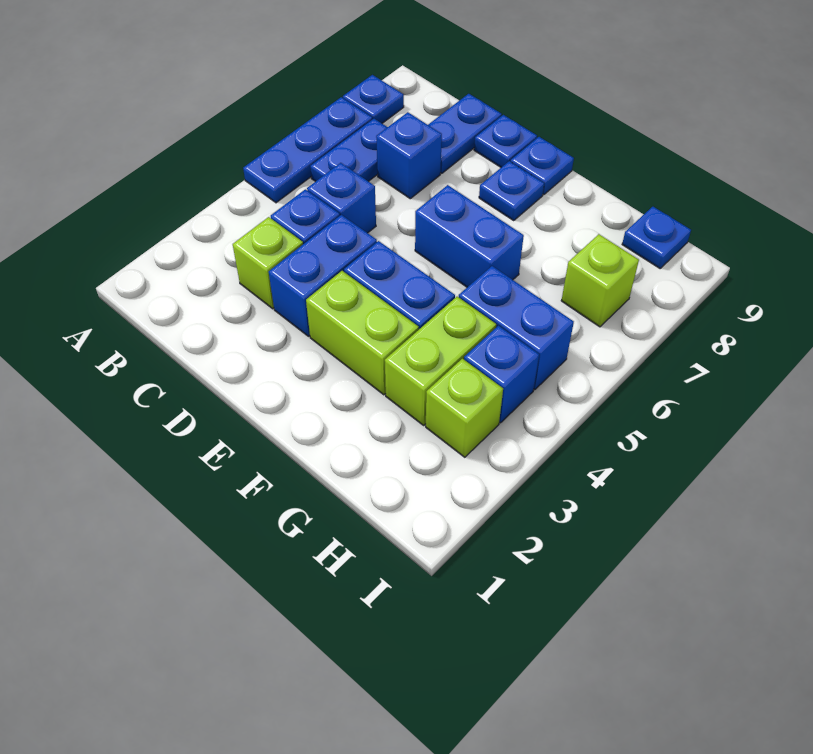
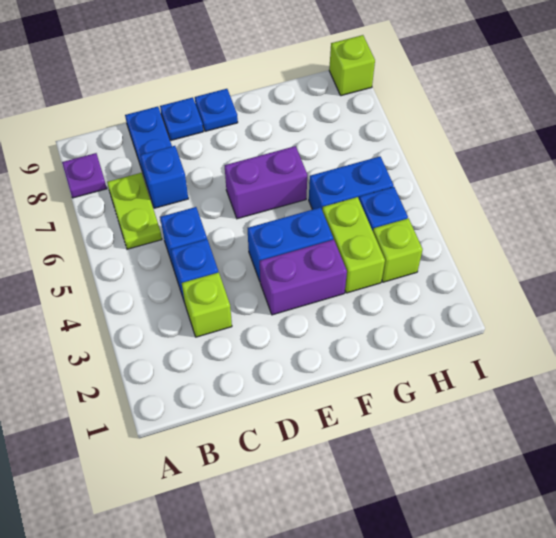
blue 1x3 plate [243,97,372,203] -> none
blue 1x1 plate [343,75,404,123] -> purple 1x1 plate [62,153,107,198]
blue 1x2 plate [310,119,387,182] -> lime 1x2 plate [107,173,162,249]
blue 1x2 brick [269,215,377,336] -> none
lime 1x2 brick [306,271,419,395] -> purple 1x2 brick [260,240,347,315]
blue 1x2 brick [415,185,524,287] -> purple 1x2 brick [225,146,307,219]
blue 1x1 plate [479,161,544,221] -> none
lime 1x1 brick [561,234,639,327] -> lime 1x1 brick moved to [329,35,375,96]
blue 1x1 plate [622,207,691,268] -> none

